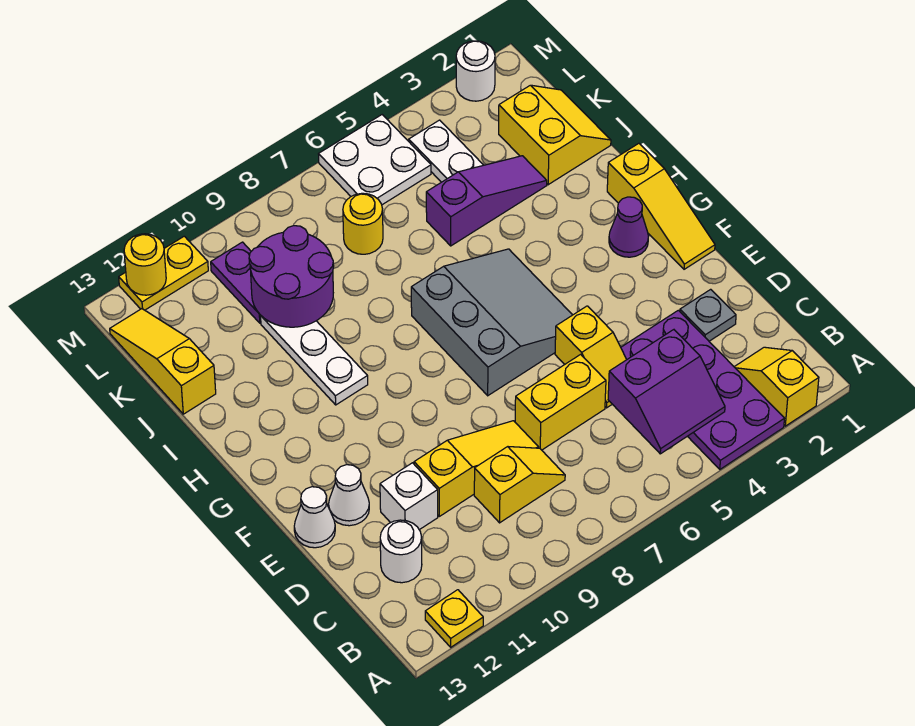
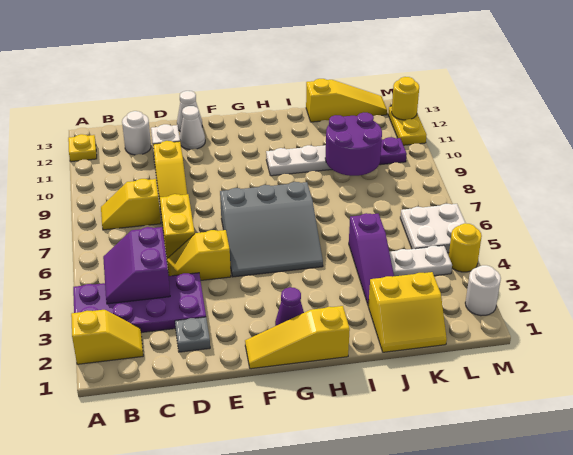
yellow 1x2 slope [474,447,565,523] -> yellow 1x2 slope turned to [101,179,161,230]
yellow 1x1 round brick [343,193,383,254] -> yellow 1x1 round brick moved to [449,223,482,272]

